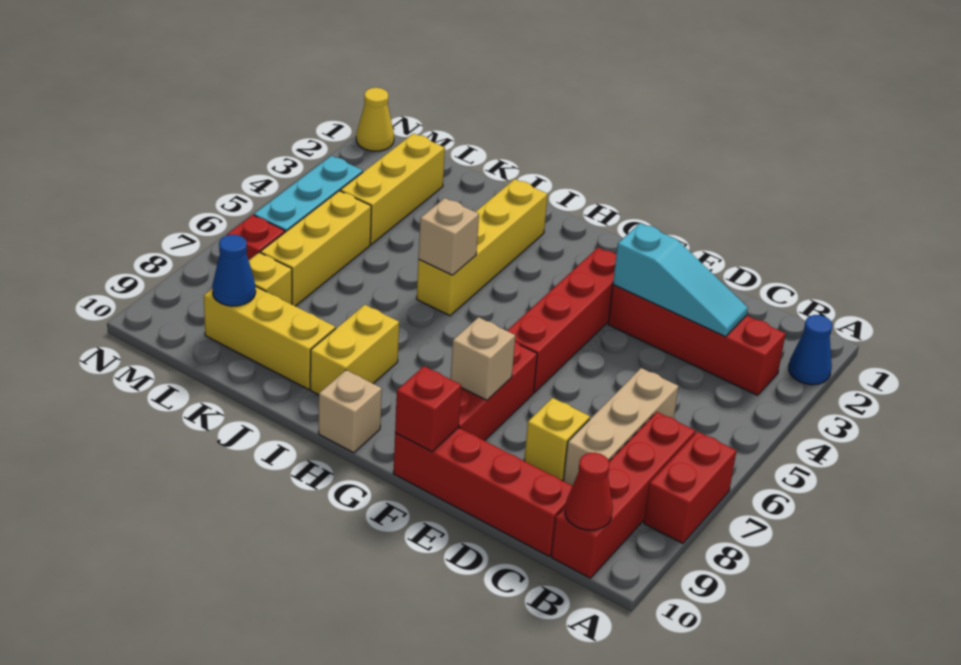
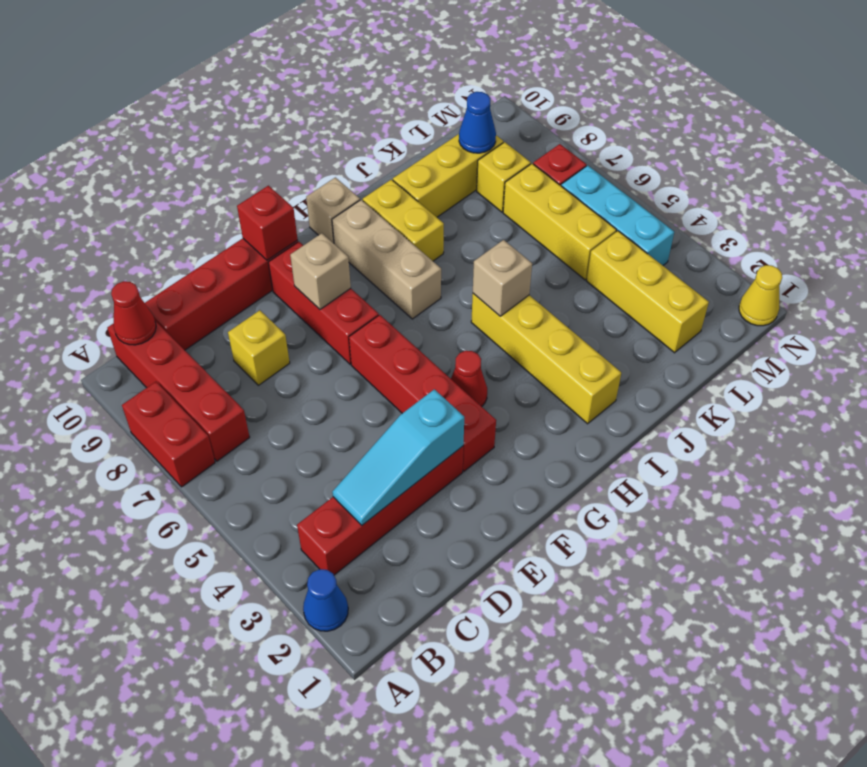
tan 1x3 brick [563,368,679,486] -> tan 1x3 brick moved to [332,200,441,319]
none -> red 1x1 cone [451,351,487,407]

